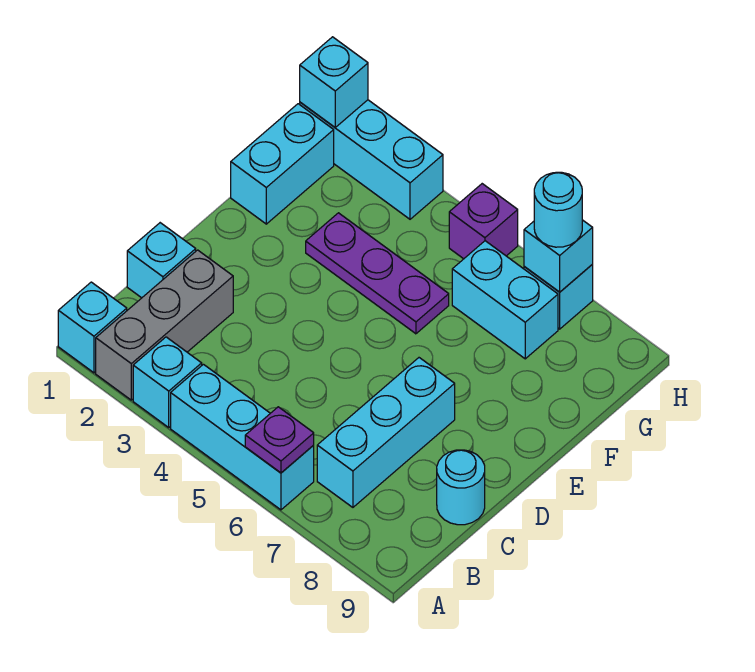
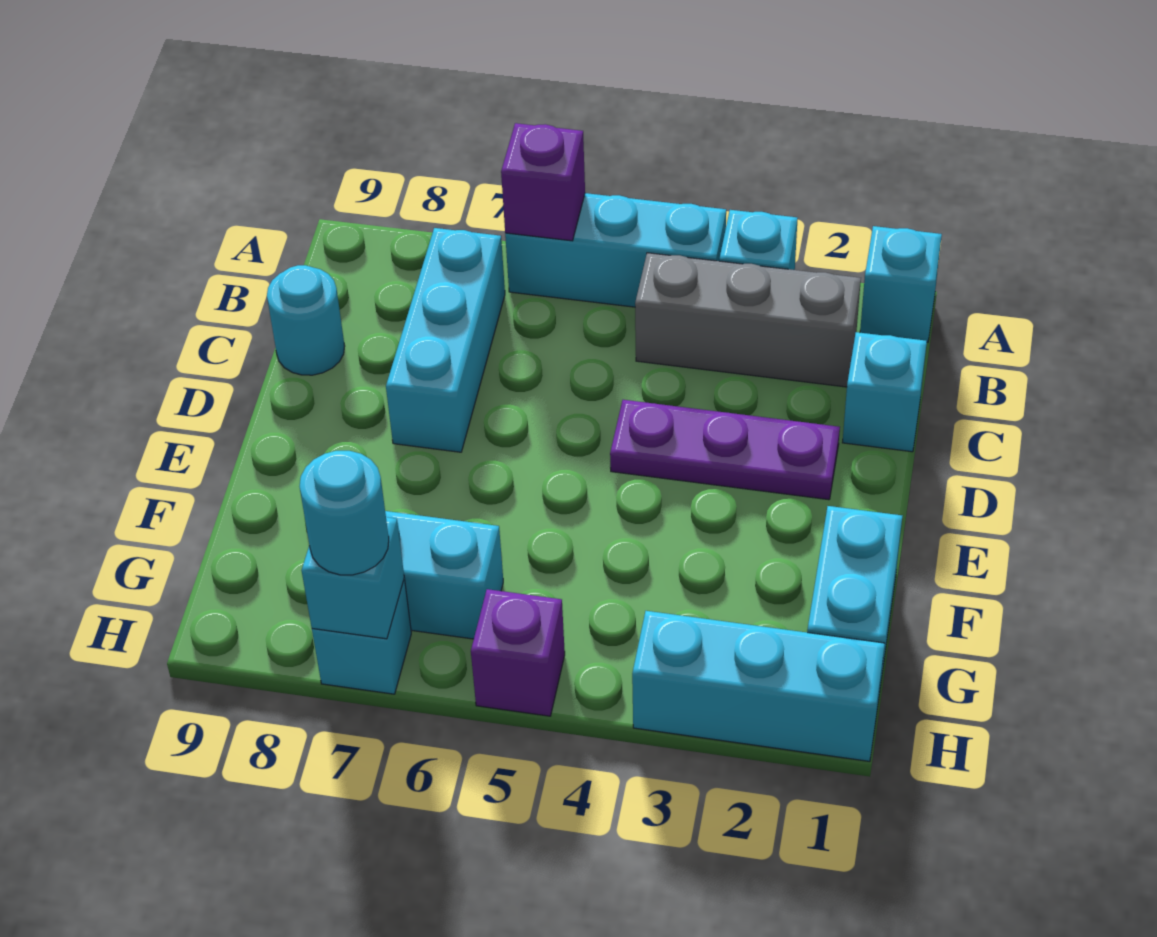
grey 1x3 brick [96,250,233,400] -> grey 1x3 brick turned to [635,253,861,387]
purple 1x1 plate [245,407,314,473] -> purple 1x1 brick [501,123,585,241]
purple 1x3 plate [306,213,449,334] -> purple 1x3 plate moved to [610,400,840,500]
cyan 1x1 brick [300,37,368,127] -> none

